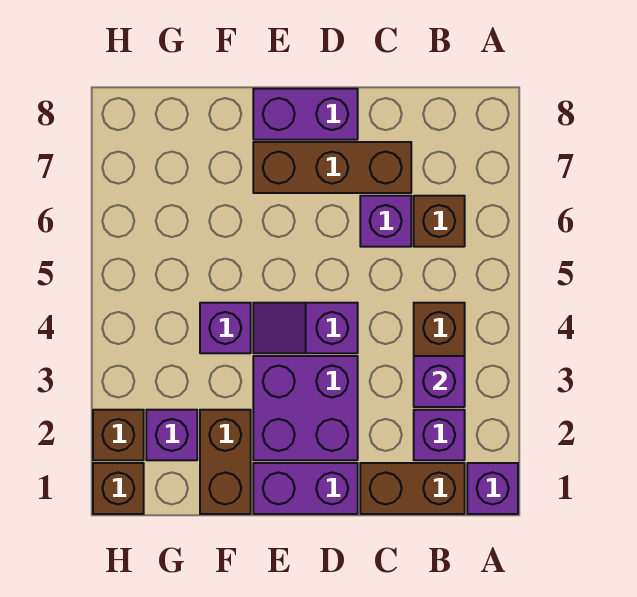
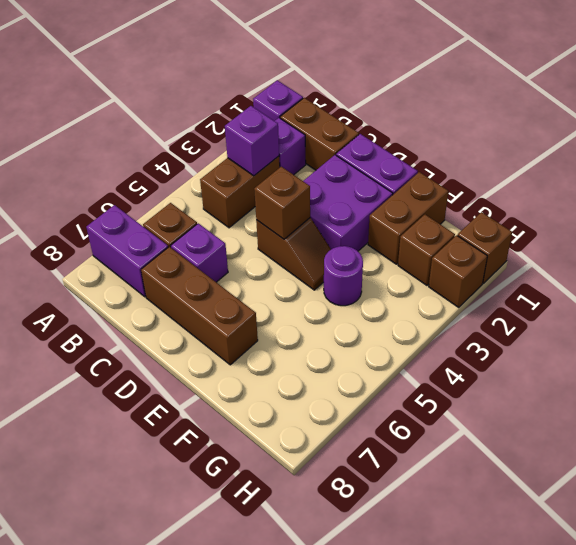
purple 1x2 slope [253,303,358,353] -> brown 1x2 slope [256,218,331,290]
none -> brown 1x1 brick [254,167,310,239]
purple 1x2 brick [253,89,358,140] -> purple 1x2 brick moved to [86,205,168,297]
purple 1x1 brick [200,303,251,353] -> purple 1x1 round brick [324,246,363,306]
purple 1x1 brick [146,410,197,460] -> brown 1x1 brick [398,215,455,285]

